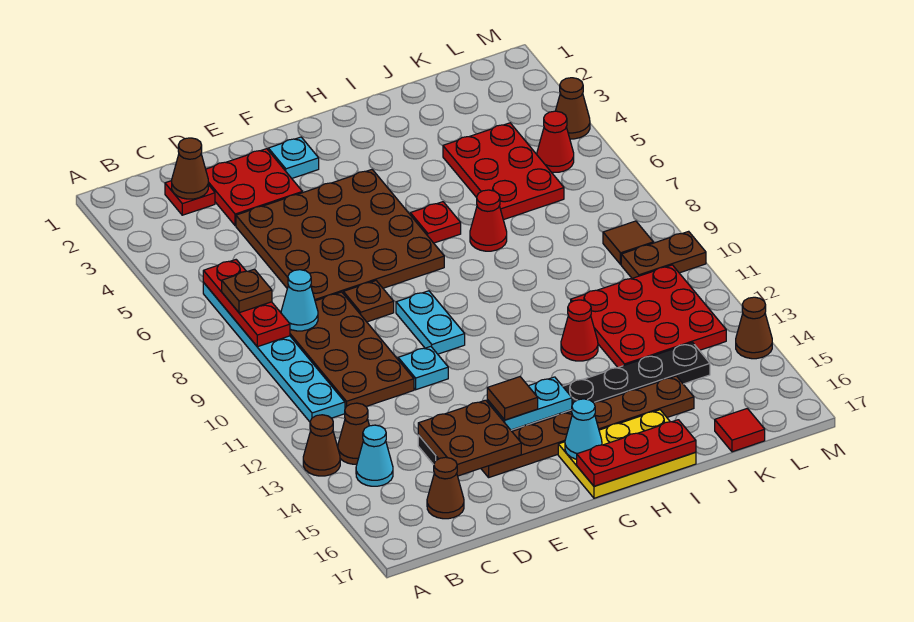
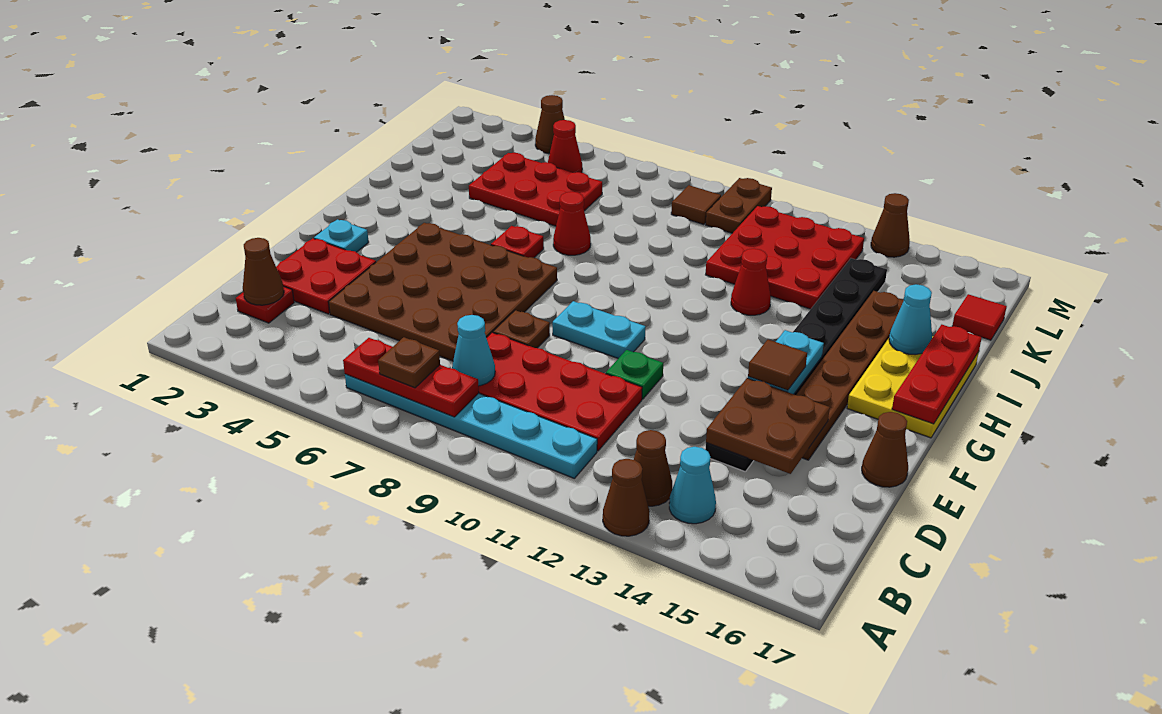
brown 2x4 plate [290,292,414,408] -> red 2x4 plate [478,333,642,451]
brown 1x1 cone [427,457,464,519] -> brown 1x1 cone moved to [862,412,908,487]
cyan 1x1 plate [398,346,448,390] -> green 1x1 plate [606,350,663,399]
cyan 1x1 cone [565,399,602,459] -> cyan 1x1 cone moved to [889,284,932,355]

